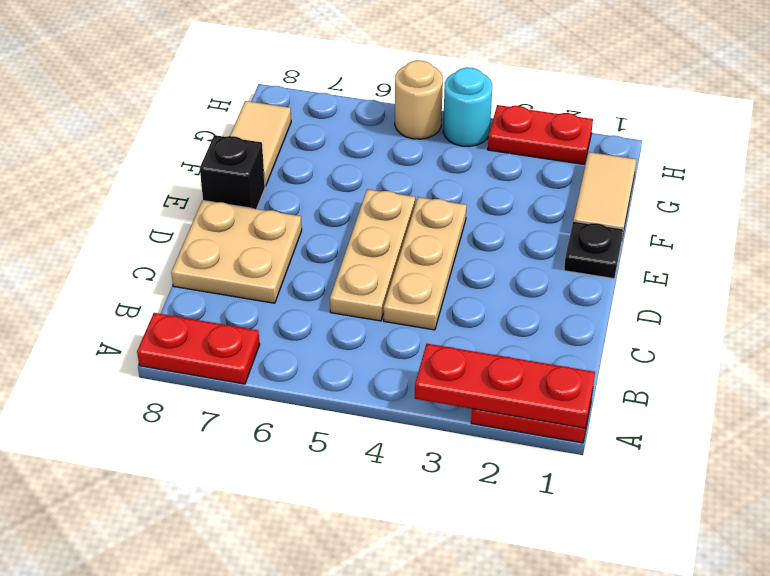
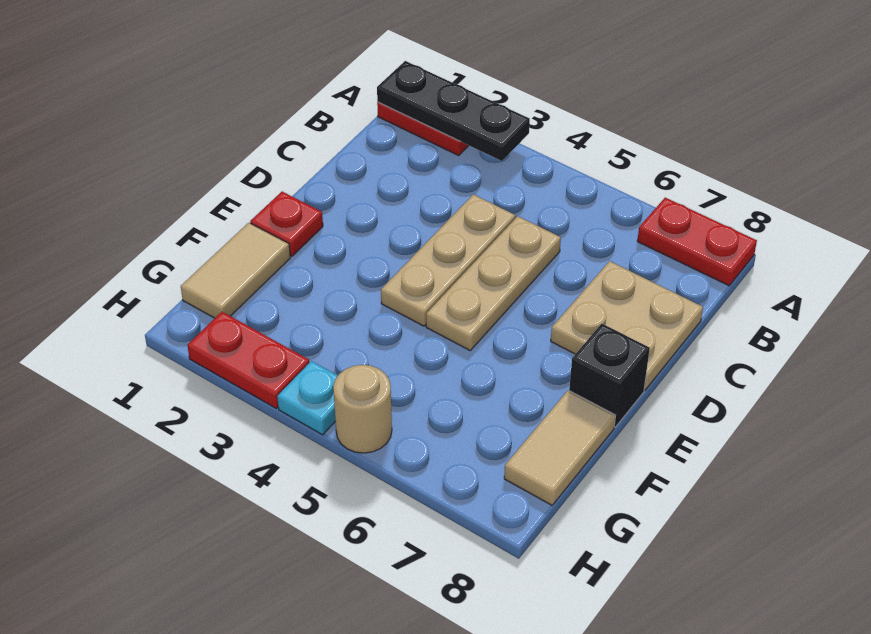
red 1x3 plate [415,344,595,428] -> black 1x3 plate [377,61,530,161]
black 1x1 plate [564,221,623,279] -> red 1x1 plate [250,192,323,256]
cyan 1x1 round brick [443,67,492,147] -> cyan 1x1 plate [277,361,338,435]

